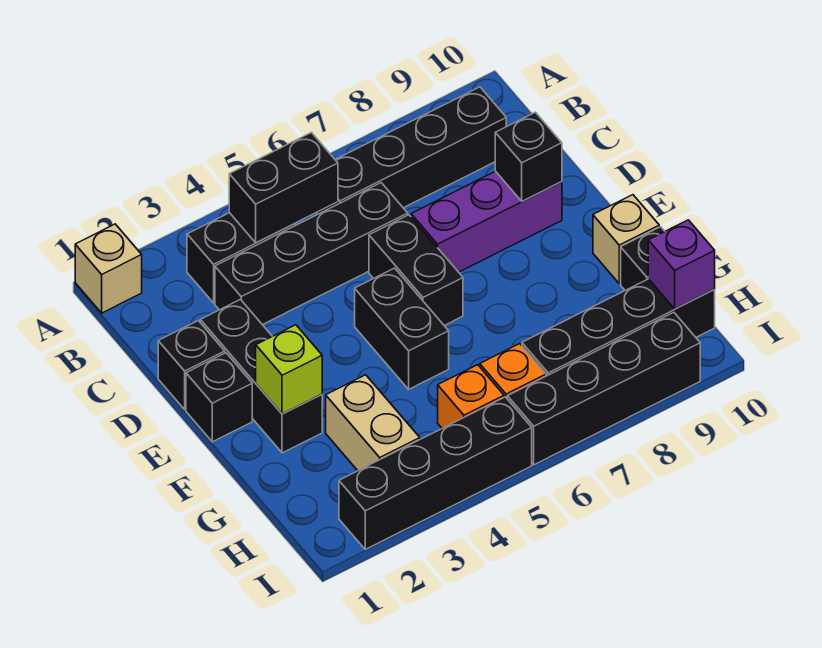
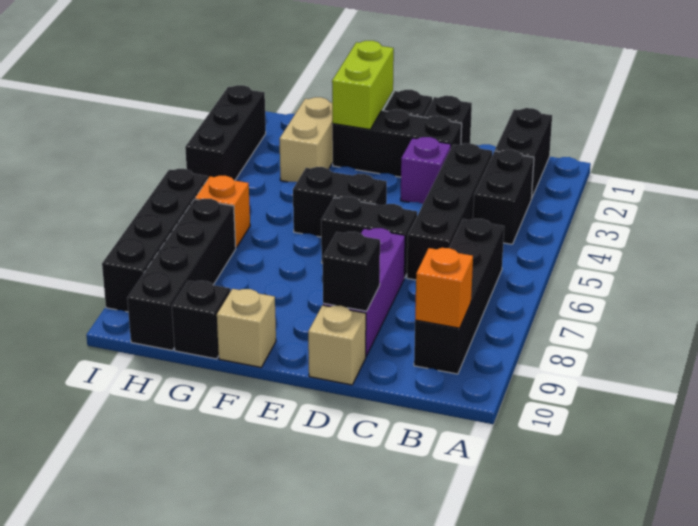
tan 1x1 brick [75,224,142,313] -> tan 1x1 brick moved to [308,305,366,385]
black 1x2 brick [229,133,338,243] -> black 1x2 brick moved to [495,108,552,198]
lime 1x1 brick [256,325,322,414] -> lime 1x2 brick [332,41,394,129]
tan 1x2 brick [326,375,420,471] -> tan 1x2 brick turned to [280,97,333,182]
orange 1x1 brick [438,365,504,428] -> orange 1x1 brick moved to [415,248,473,328]
purple 1x1 brick [648,220,715,309] -> purple 1x1 brick moved to [401,137,451,204]
black 1x4 brick [339,397,532,549] -> black 1x3 brick [185,85,266,181]

